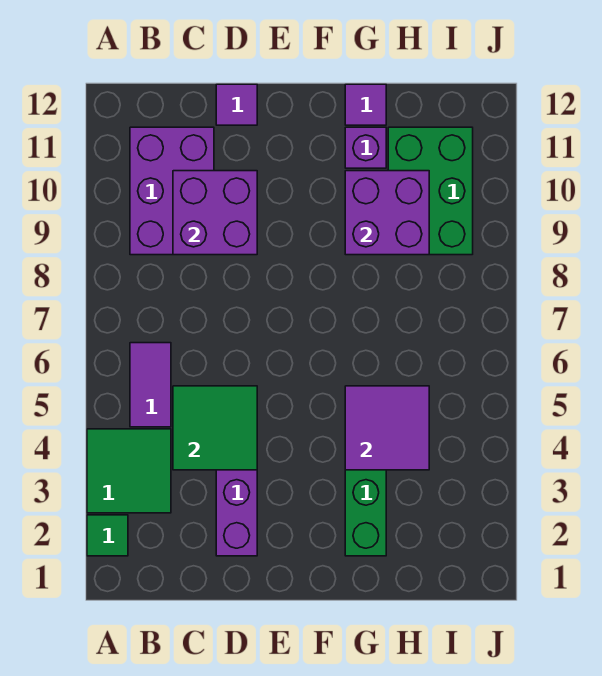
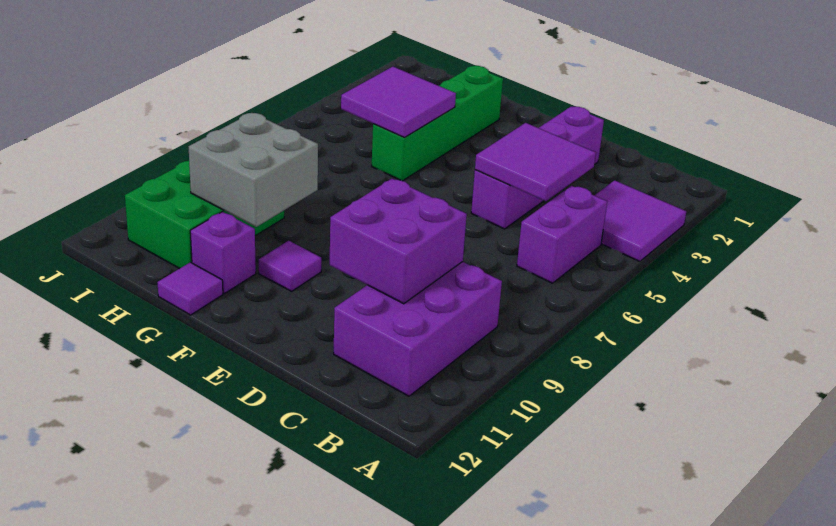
green 1x1 tile [87,515,128,556] -> none
green 2x2 tile [87,429,171,513] -> purple 2x2 tile [594,180,686,261]
purple 1x2 tile [130,343,171,427] -> purple 1x2 brick [517,185,607,283]
green 2x2 tile [173,386,257,470] -> purple 2x2 tile [475,123,596,201]
purple 1x1 tile [216,84,257,125] -> purple 1x1 tile moved to [259,241,321,291]
purple 2x2 brick [345,171,429,255] -> grey 2x2 brick [189,113,318,227]

